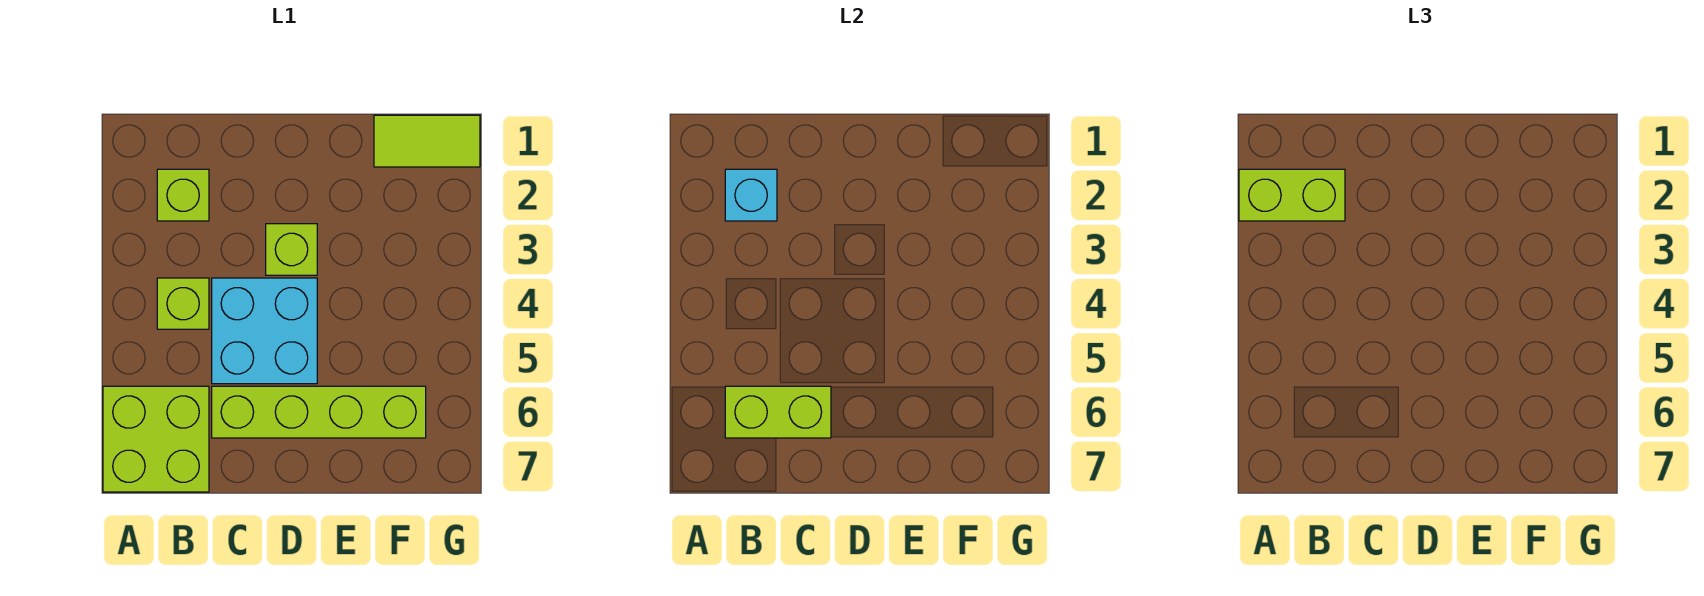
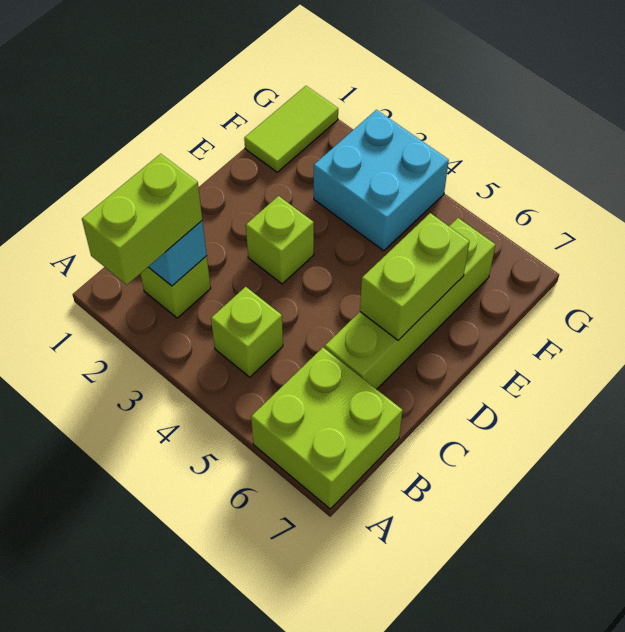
lime 1x2 brick [725,386,831,438] -> lime 1x2 brick moved to [360,213,470,340]
cyan 2x2 brick [212,278,317,384] -> cyan 2x2 brick moved to [314,110,449,251]

